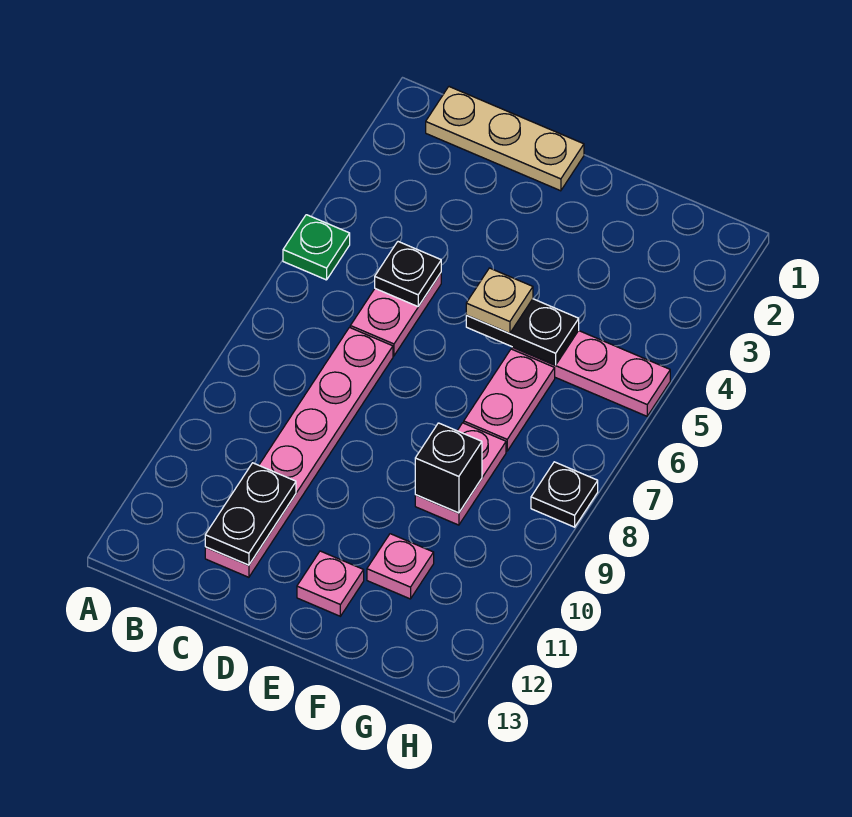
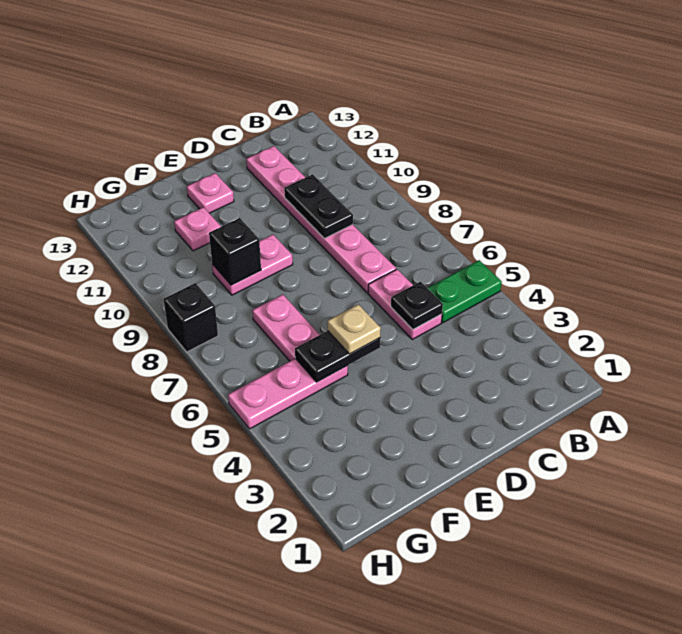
green 1x1 plate [283,215,350,280] -> green 1x2 plate [428,260,502,323]
tan 1x3 plate [426,87,584,191] -> none
black 1x2 plate [205,463,296,565] -> black 1x2 plate moved to [284,174,353,238]
pink 1x2 plate [415,423,506,525] -> pink 1x2 plate turned to [212,235,293,295]
black 1x1 plate [531,462,598,527] -> black 1x1 brick [164,283,218,352]

